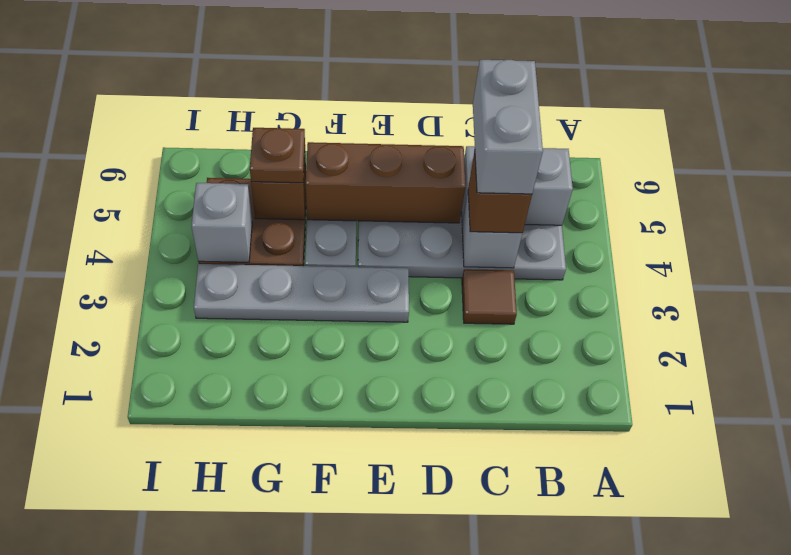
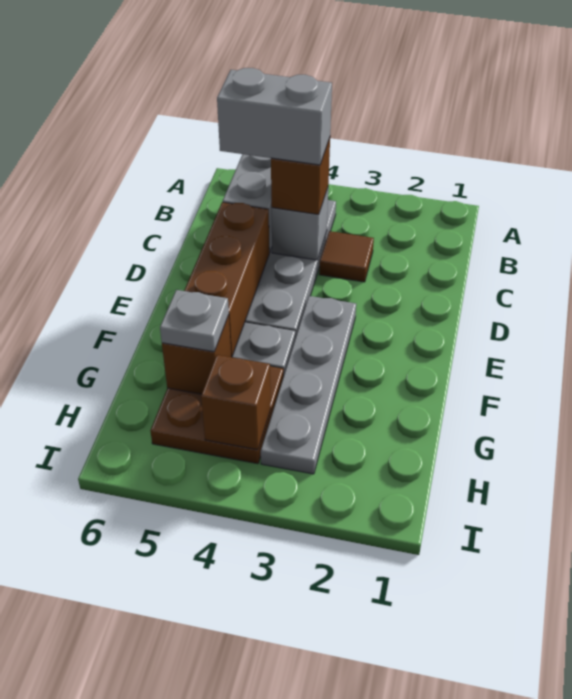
brown 1x1 plate [250,128,305,183] -> grey 1x1 plate [160,290,229,352]
grey 1x1 brick [191,183,252,262] -> brown 1x1 brick [201,355,271,450]

